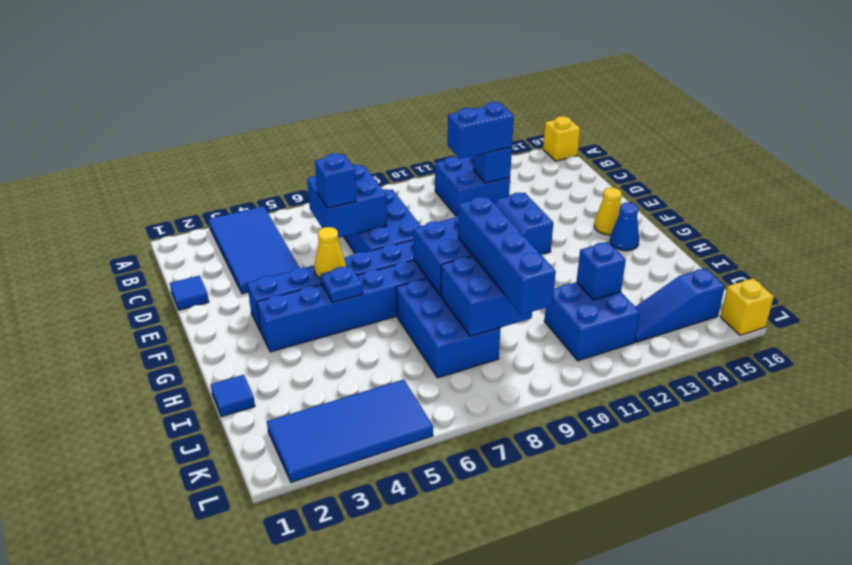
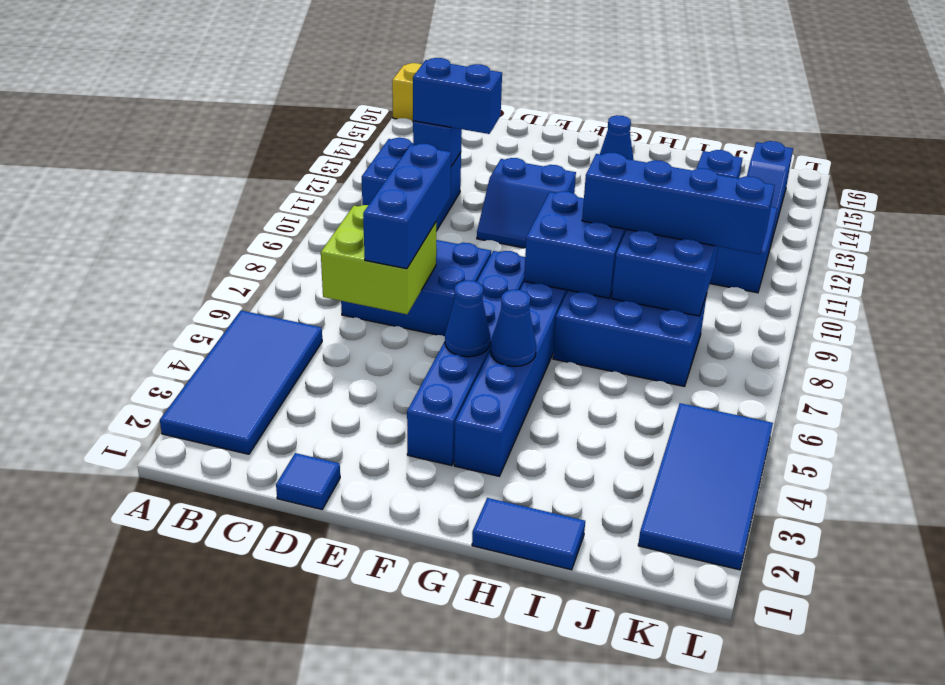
blue 2x4 tile [208,206,300,294] -> blue 2x4 tile turned to [160,311,322,454]
blue 2x2 brick [307,165,387,238] -> lime 2x2 brick [321,205,436,314]
blue 1x2 brick [448,102,514,159] -> blue 1x2 brick turned to [413,58,502,134]
blue 1x1 brick [315,154,356,208] -> blue 1x3 brick [363,144,451,269]
yellow 1x1 cone [314,227,346,278] -> blue 1x1 cone [445,280,490,357]
yellow 1x1 cone [594,188,622,235] -> none
blue 1x1 plate [321,266,363,302] -> blue 1x1 cone [490,290,536,366]
blue 1x1 tile [211,375,255,417] -> blue 1x2 tile [472,498,585,570]
yellow 1x1 brick [720,278,774,335] -> none

